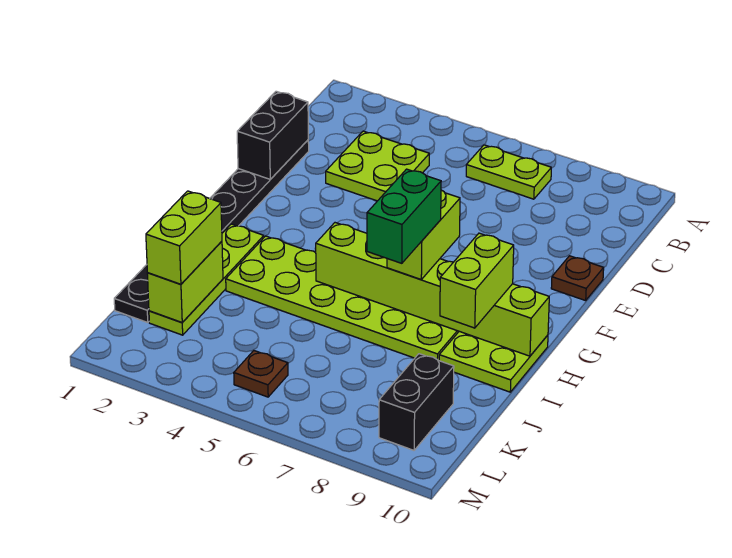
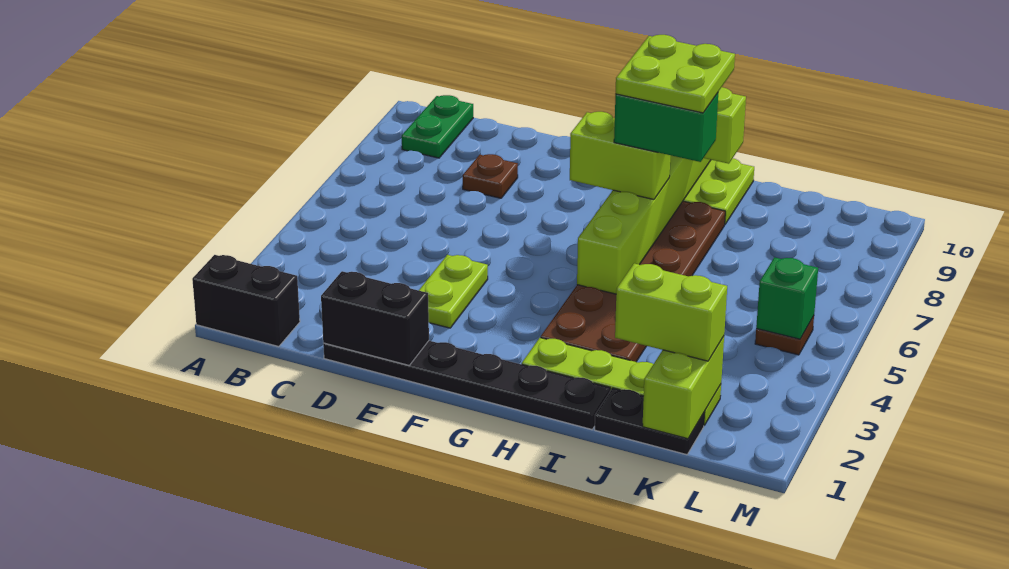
lime 1x2 plate [466,145,551,199] -> lime 1x2 plate moved to [419,255,488,328]
none -> green 1x2 plate [402,95,473,158]
lime 2x2 plate [326,131,429,201] -> lime 2x2 plate moved to [615,35,735,113]
brown 1x1 plate [551,256,604,301] -> brown 1x1 plate moved to [463,154,518,198]
lime 2x6 plate [226,236,459,361] -> brown 2x6 plate [541,201,725,362]
lime 1x2 brick [147,241,223,323] -> lime 1x2 brick turned to [642,336,724,439]
black 1x2 brick [379,354,454,450] -> black 1x2 brick moved to [192,255,300,347]
none -> green 1x1 brick [756,257,818,339]

